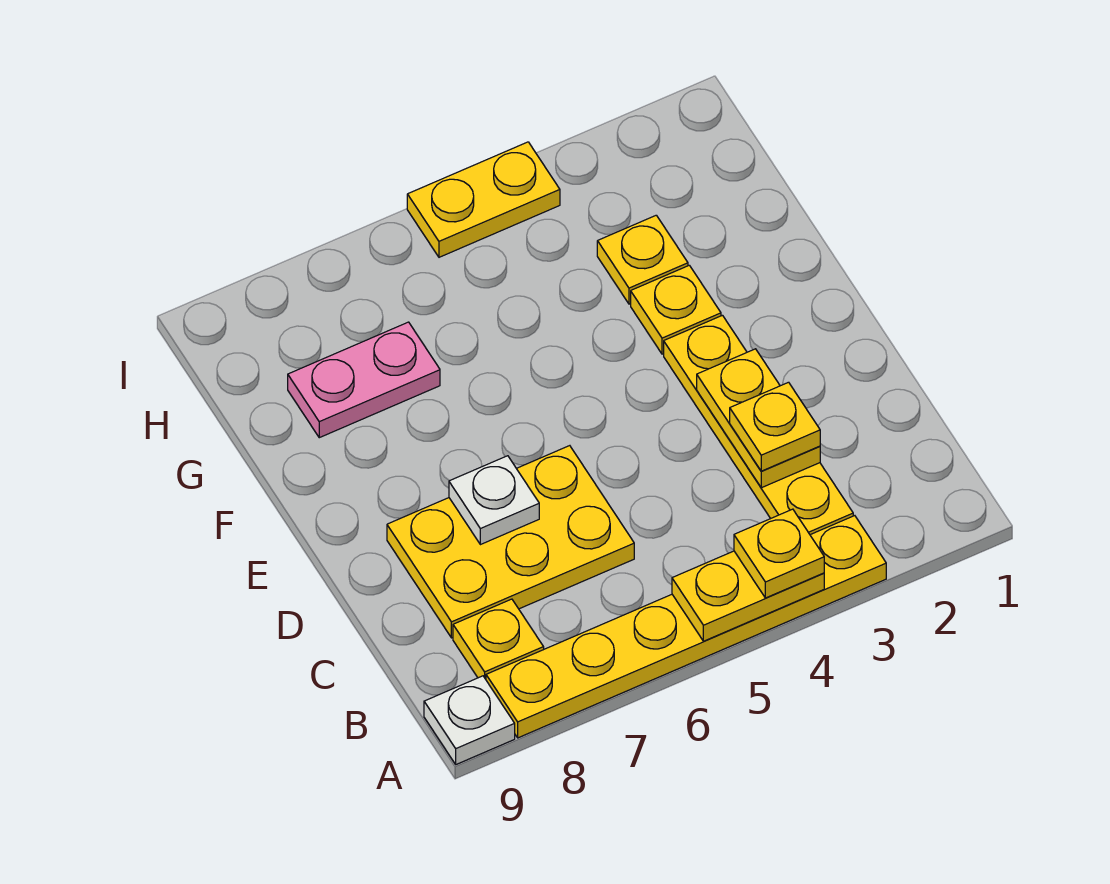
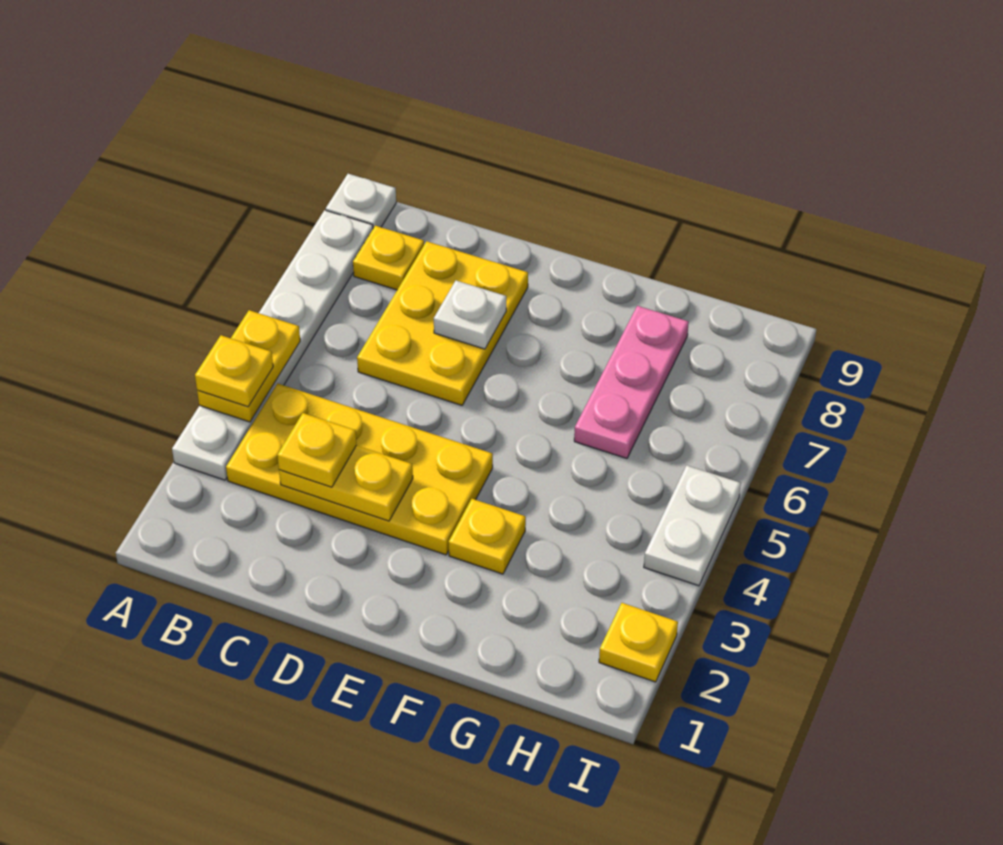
yellow 1x6 plate [486,516,886,738] -> white 1x6 plate [172,210,373,480]
yellow 1x4 plate [664,315,853,535] -> yellow 2x4 plate [226,384,493,555]
yellow 1x1 plate [597,215,688,304] -> yellow 1x1 plate moved to [599,603,678,682]
pink 1x2 plate [288,322,440,438] -> pink 1x3 plate [574,306,689,458]
yellow 1x2 plate [407,142,560,257] -> white 1x2 plate [644,465,741,586]

